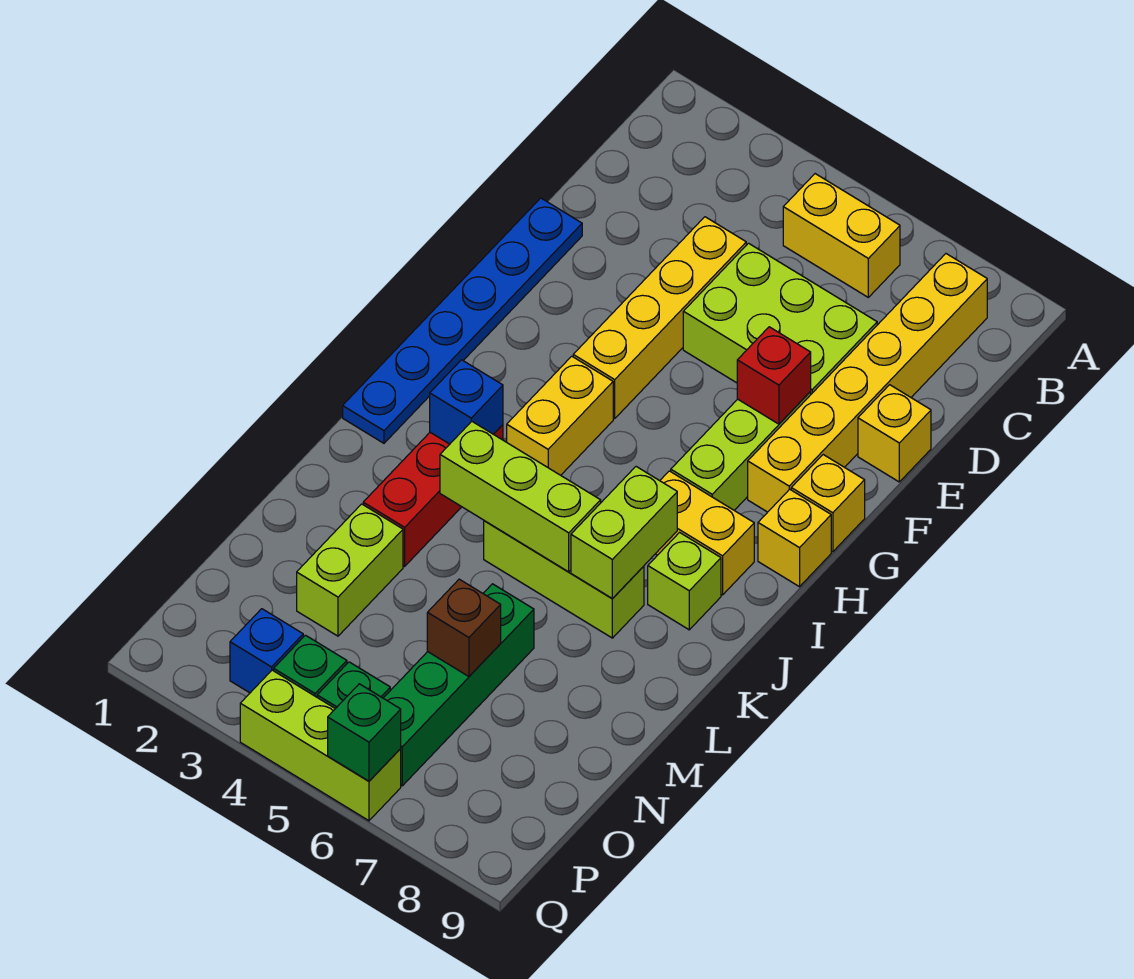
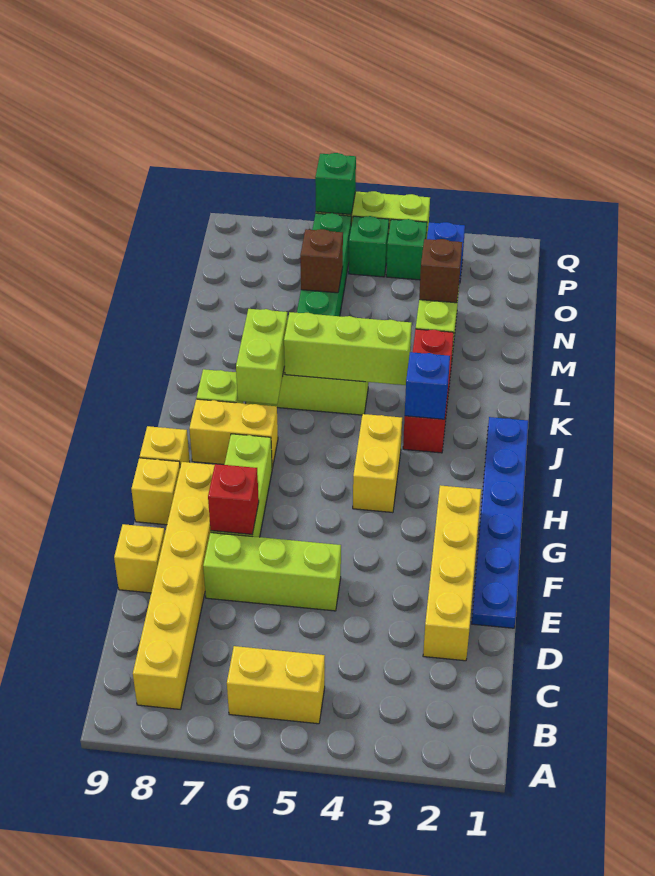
yellow 1x4 brick [573,217,746,419] -> yellow 1x4 brick moved to [423,485,481,661]
lime 2x3 brick [683,243,877,394] -> lime 1x3 brick [203,533,341,611]
none -> brown 1x1 brick [419,239,462,303]

